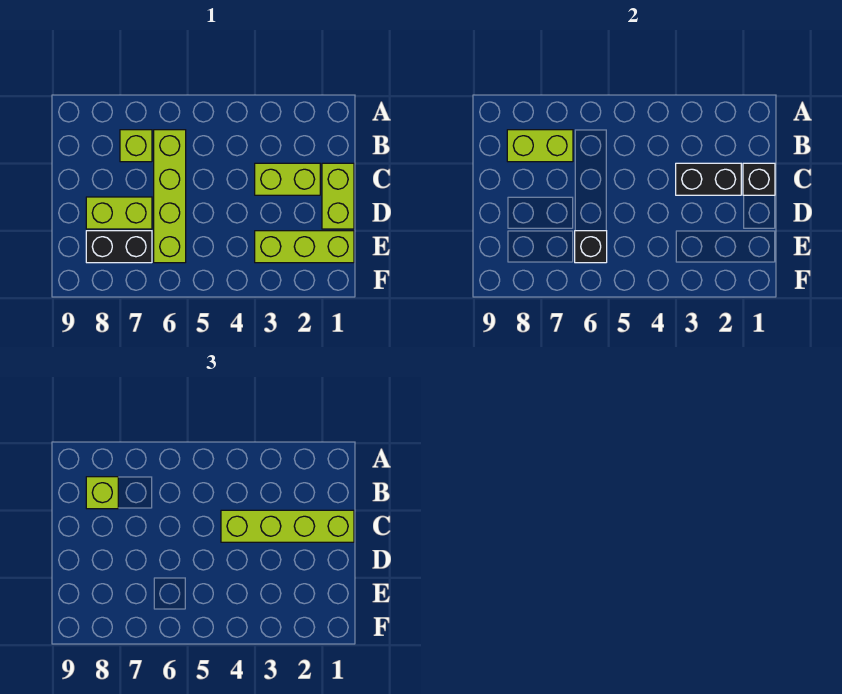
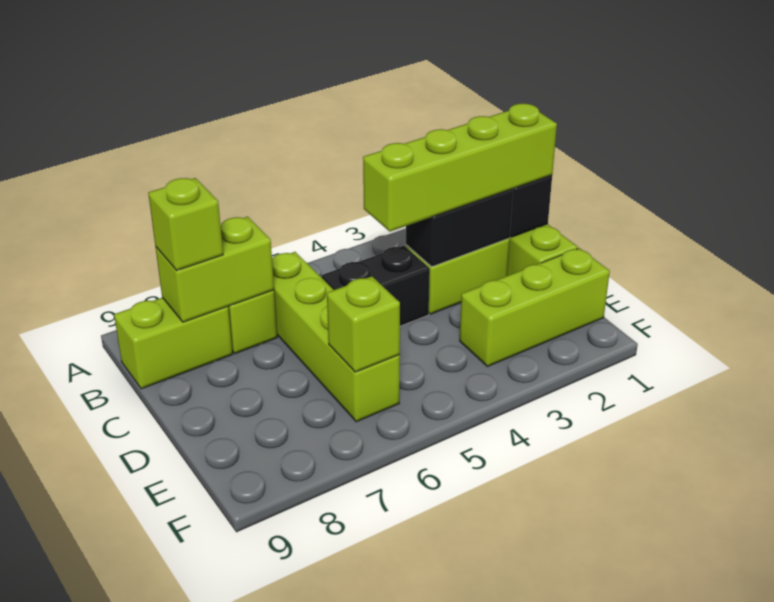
lime 1x2 brick [86,197,152,229] -> lime 1x2 brick moved to [114,298,233,389]
black 1x1 brick [575,231,607,263] -> lime 1x1 brick [327,276,400,372]
black 1x2 brick [86,231,152,263] -> black 1x2 brick moved to [322,246,430,326]

